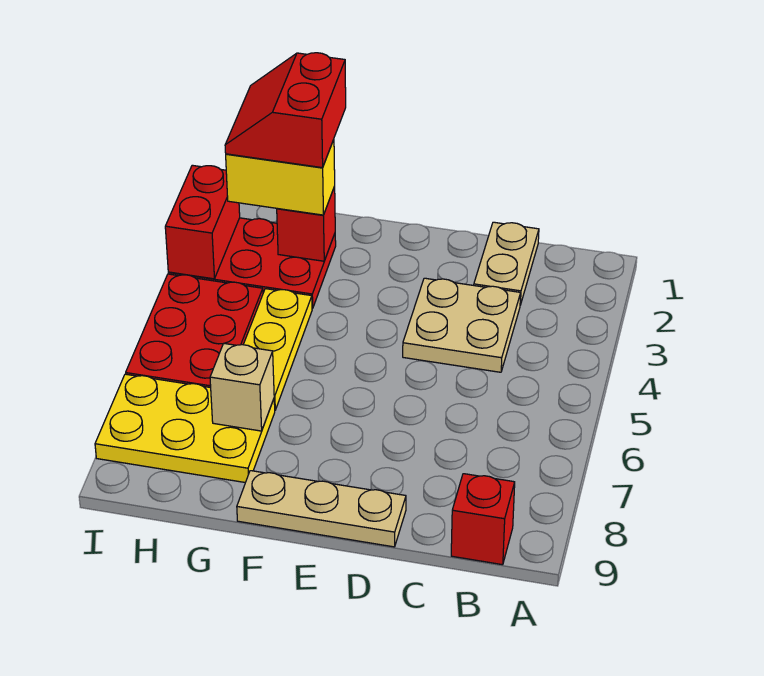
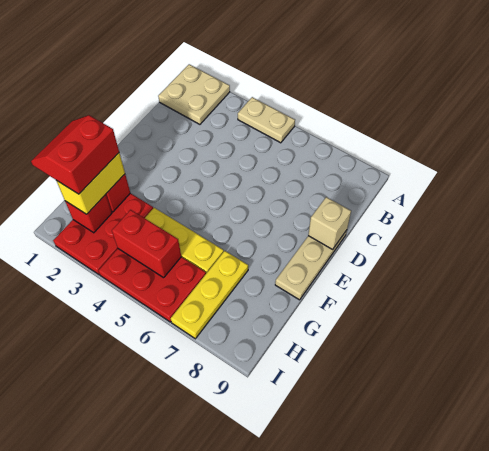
red 1x1 brick [451,474,515,565] -> red 1x1 brick moved to [65,195,112,233]
tan 1x2 plate [474,222,539,305] -> tan 1x2 plate moved to [238,97,295,143]
tan 2x2 plate [403,278,521,372] -> tan 2x2 plate moved to [158,64,230,124]
red 2x2 slope [225,53,346,168] -> red 2x2 slope turned to [31,115,119,194]
yellow 2x3 plate [95,374,275,483] -> yellow 1x3 plate [171,251,248,339]
tan 1x1 brick [210,343,274,431] -> tan 1x1 brick moved to [308,197,351,250]
red 1x2 brick [165,165,240,279] -> red 1x2 brick moved to [112,210,181,278]

